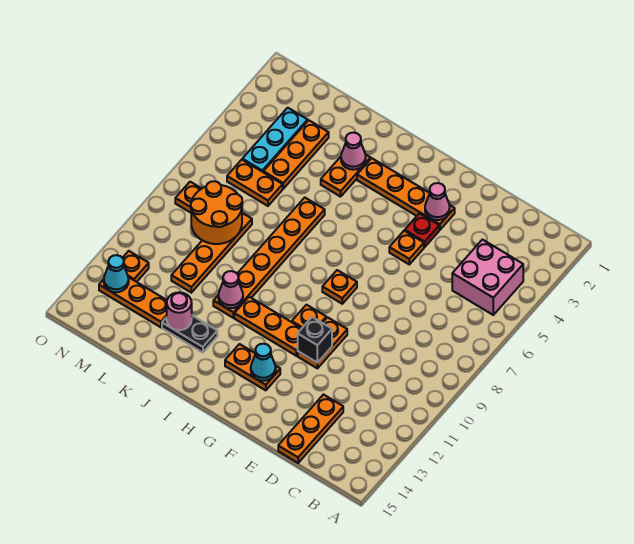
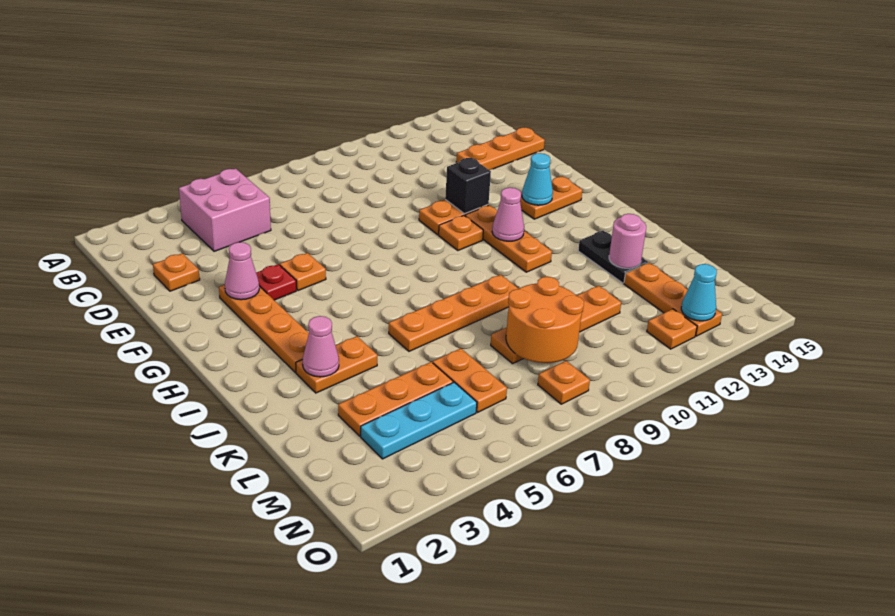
orange 1x1 plate [322,270,357,304] -> orange 1x1 plate moved to [153,253,200,291]
orange 1x2 plate [225,344,280,390] -> orange 1x2 plate turned to [520,176,582,219]
orange 1x6 plate [213,198,325,318] -> orange 1x4 plate [389,275,519,351]
pink 1x1 cone [218,271,243,308] -> pink 1x1 cone moved to [492,188,524,241]

